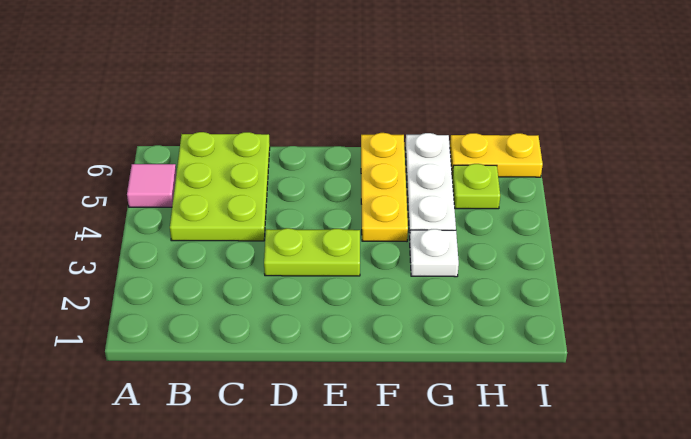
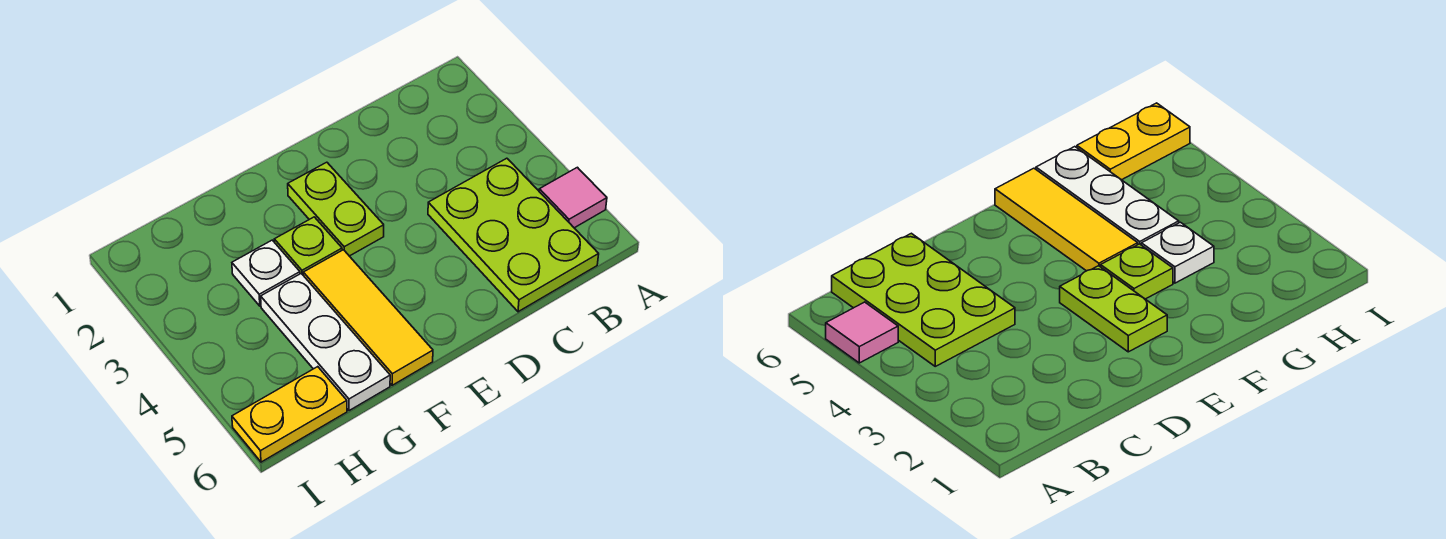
lime 1x2 plate [264,228,360,276] -> lime 1x2 plate turned to [288,162,384,256]
yellow 1x3 plate [361,133,408,241] -> yellow 1x3 tile [303,250,433,385]
lime 1x1 plate [452,164,500,209] -> lime 1x1 plate moved to [274,217,342,275]

